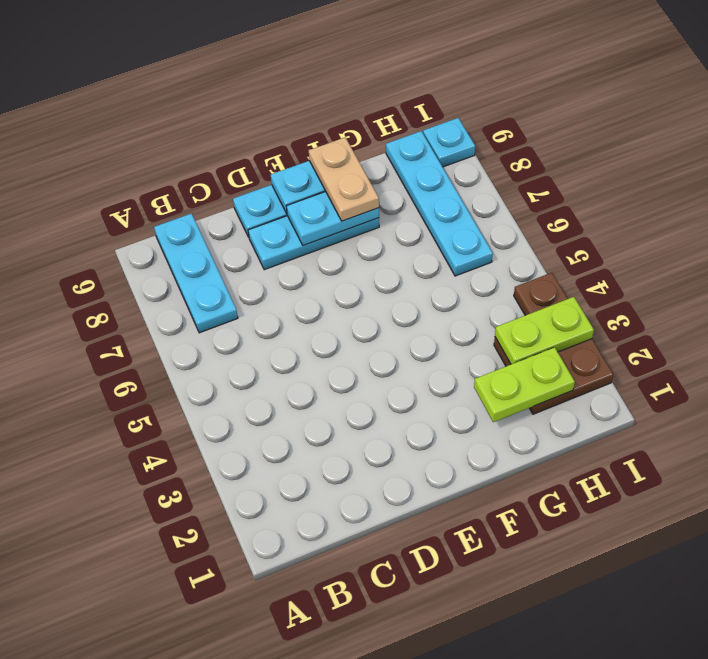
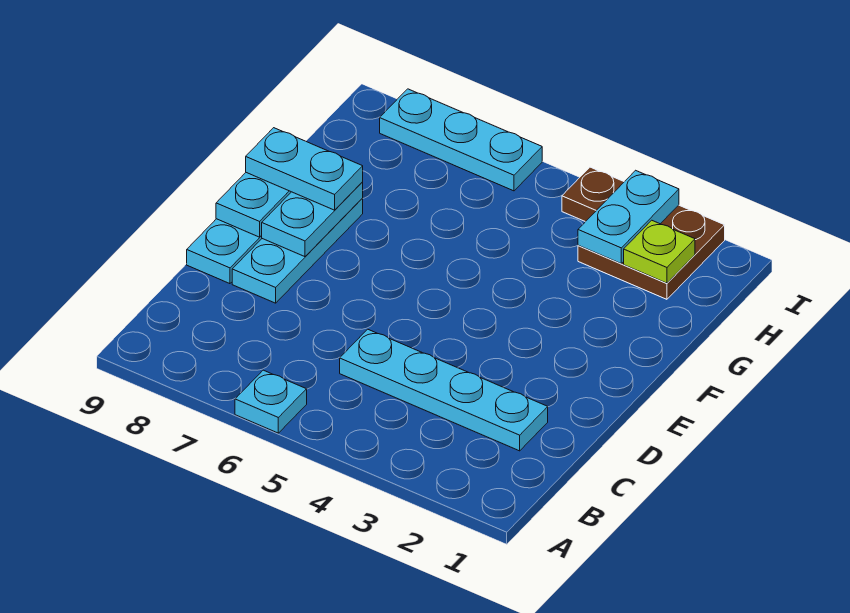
cyan 1x3 plate [154,213,238,333] -> cyan 1x3 plate moved to [380,89,542,191]
tan 1x2 plate [309,137,379,221] -> cyan 1x2 plate [246,128,363,210]
lime 1x2 plate [474,347,575,422] -> lime 1x1 plate [624,220,695,283]
lime 1x2 plate [495,297,594,364] -> cyan 1x2 plate [578,170,679,263]
cyan 1x4 plate [386,131,493,276] -> cyan 1x4 plate moved to [340,329,548,451]
cyan 1x1 plate [423,118,475,167] -> cyan 1x1 plate moved to [235,370,307,433]

